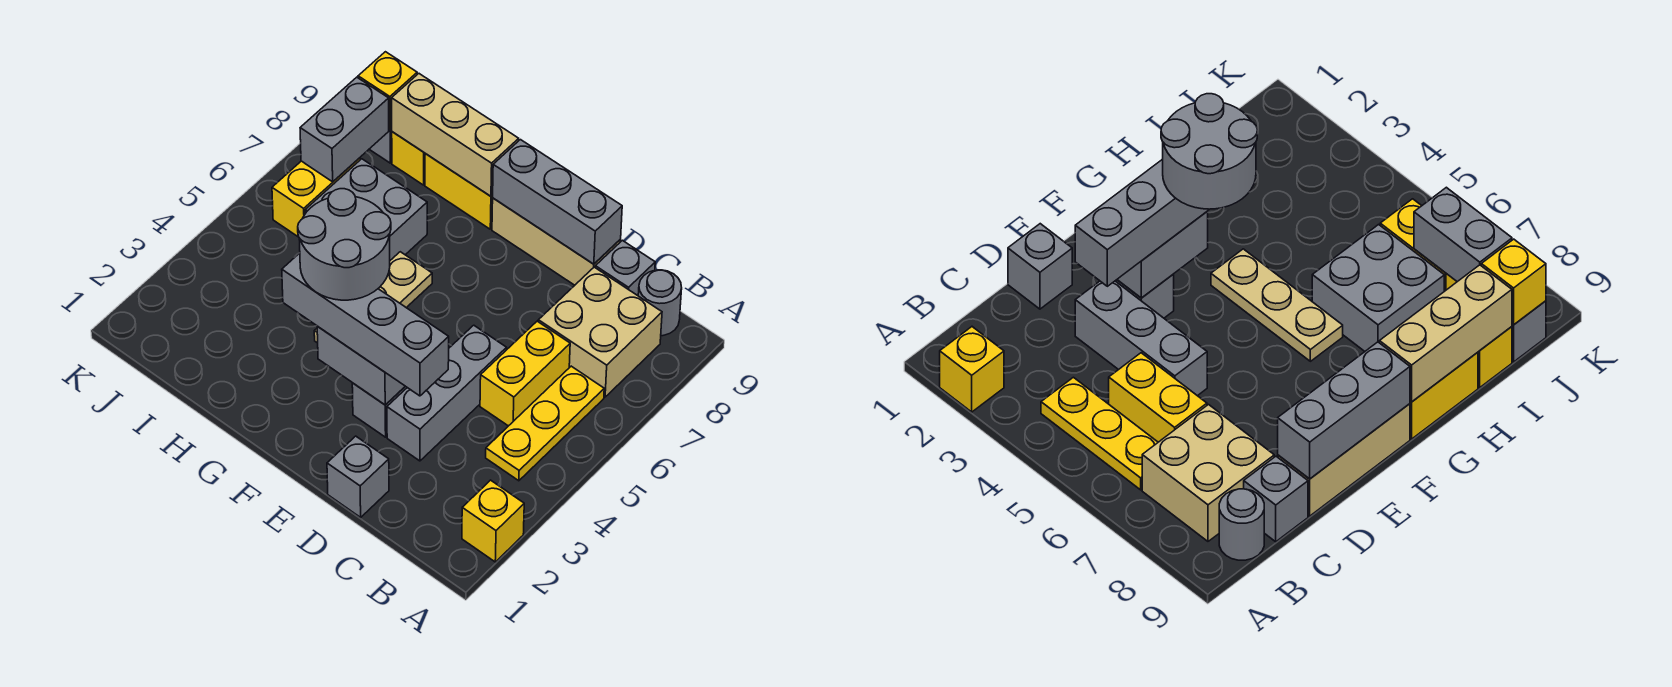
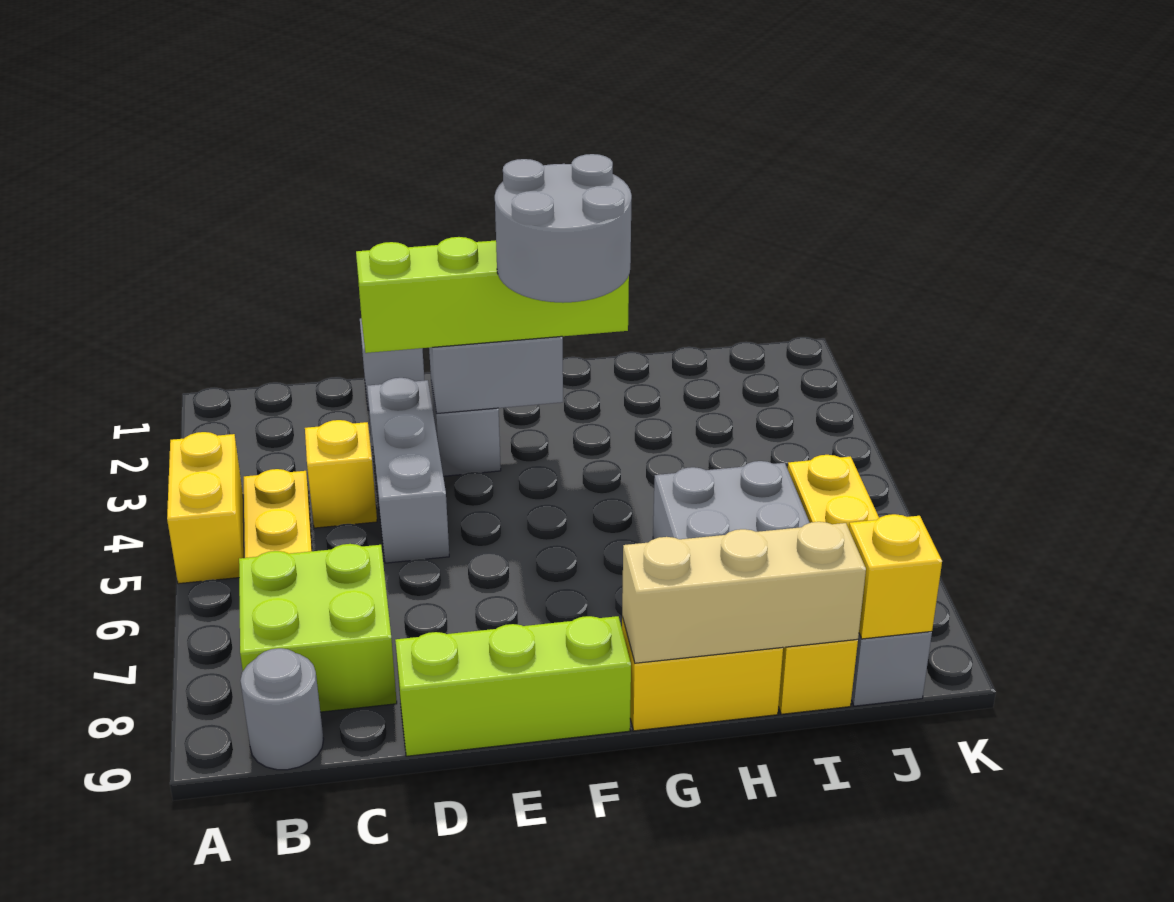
yellow 1x1 brick [462,480,524,562] -> yellow 1x1 brick moved to [305,420,377,528]
tan 2x2 brick [538,267,662,397] -> lime 2x2 brick [239,544,397,712]
yellow 1x2 brick [480,321,570,426] -> yellow 1x2 brick moved to [167,432,244,584]
grey 1x1 brick [595,240,655,296] -> none
grey 1x4 brick [282,253,449,396] -> lime 1x4 brick [356,237,629,353]
tan 1x3 brick [492,198,621,285] -> lime 1x3 brick [395,616,631,756]
grey 1x3 brick [493,140,622,264] -> none
tan 1x3 plate [314,252,432,343] -> none
grey 1x2 brick [300,77,389,182] -> none

